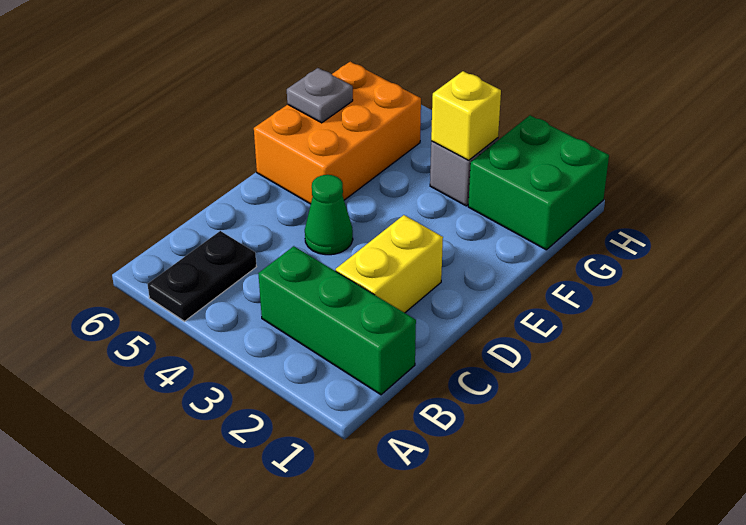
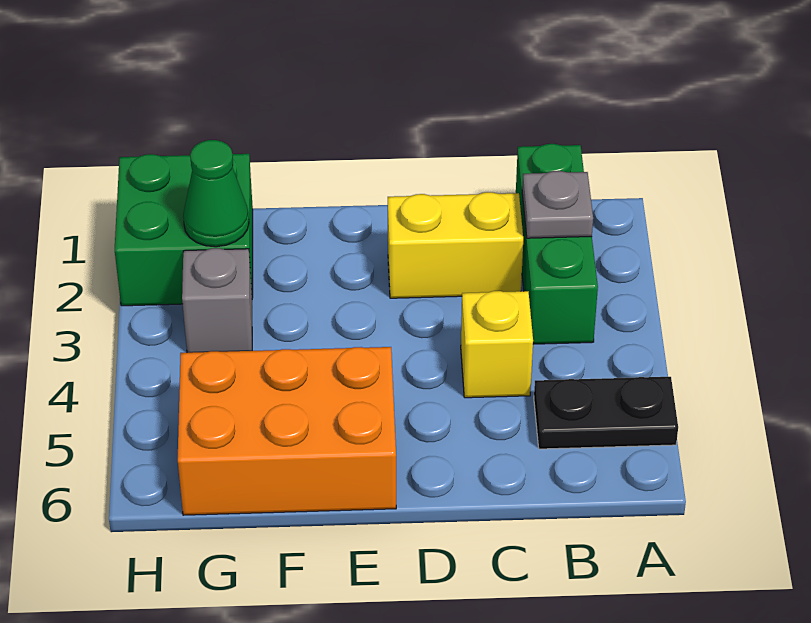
green 1x1 cone [305,175,353,255] -> green 1x1 cone moved to [183,140,249,247]
grey 1x1 plate [287,68,353,123] -> grey 1x1 plate moved to [522,171,593,238]
yellow 1x1 brick [431,71,501,160] -> yellow 1x1 brick moved to [461,291,533,398]

